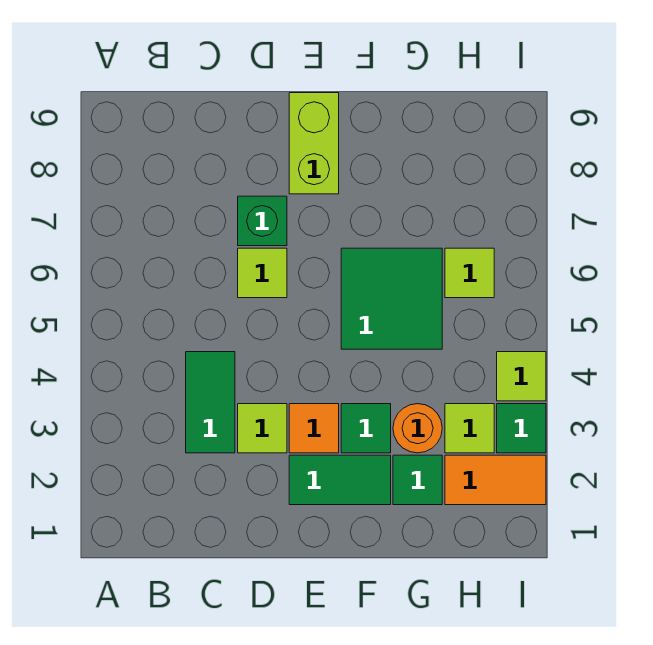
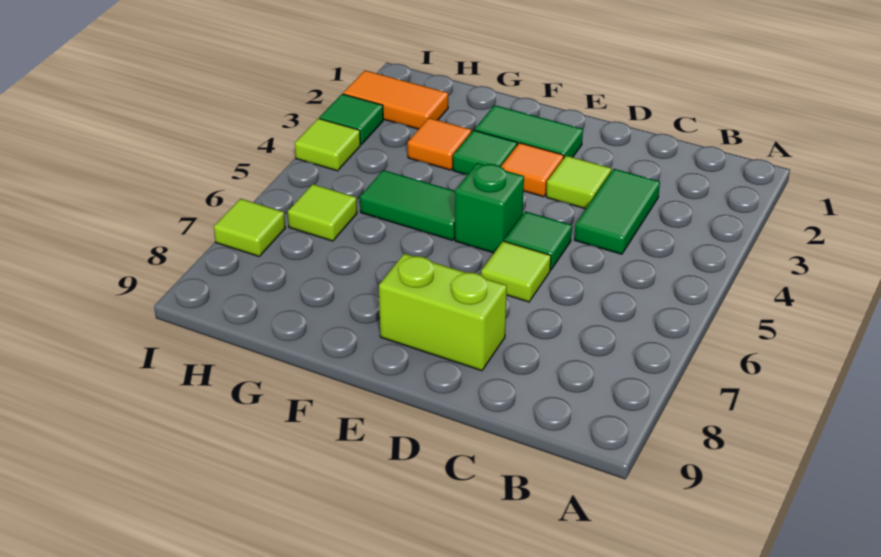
green 1x1 brick [238,196,287,246] -> green 1x1 brick moved to [455,163,524,253]
lime 1x2 brick [289,93,339,194] -> lime 1x2 brick turned to [379,254,507,371]
green 2x2 tile [341,248,442,349] -> green 1x2 tile [360,170,455,240]
green 1x1 tile [393,455,442,505] -> green 1x1 tile moved to [504,211,572,270]
orange 1x1 round brick [393,404,442,453] -> orange 1x1 tile [408,118,471,170]
lime 1x1 tile [445,404,494,453] -> lime 1x1 tile moved to [214,199,285,256]

